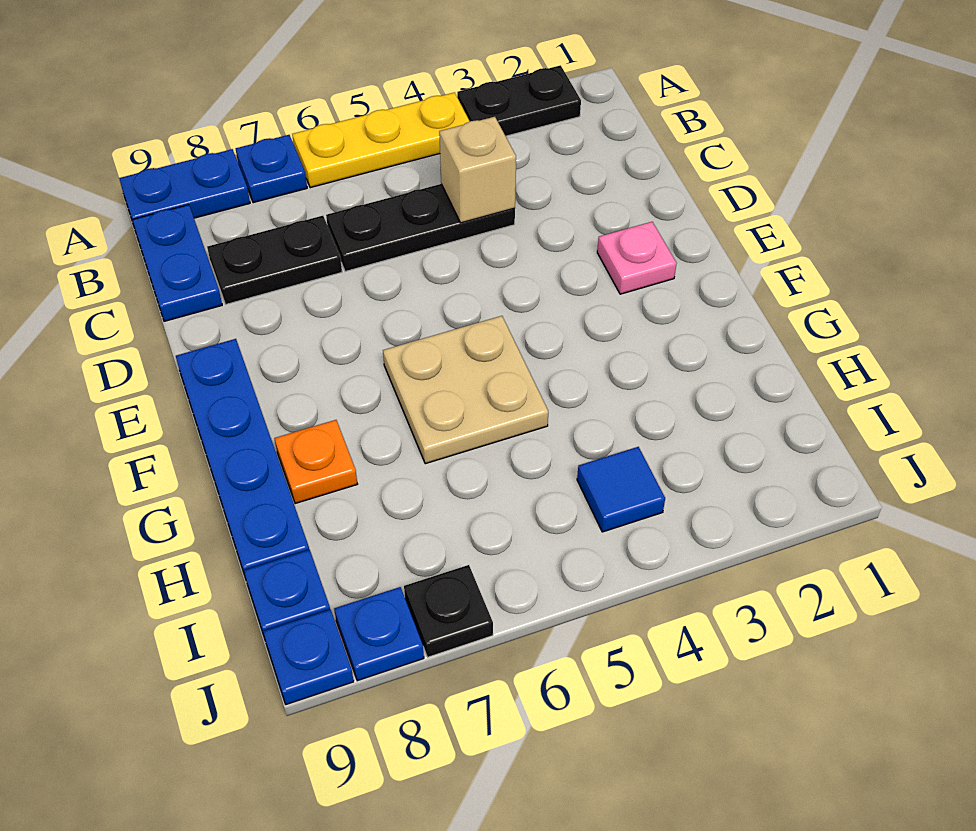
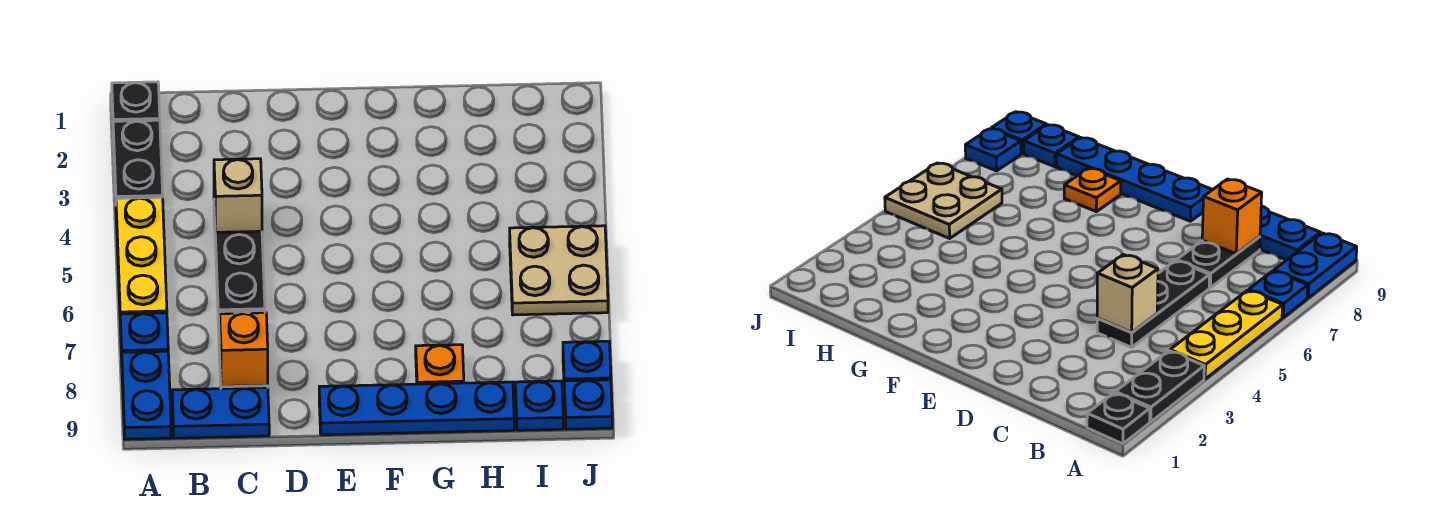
none -> orange 1x1 brick [220,313,268,386]
pink 1x1 plate [597,222,677,294] -> none
tan 2x2 plate [383,316,548,464] -> tan 2x2 plate moved to [510,226,608,315]
blue 1x1 tile [577,447,665,532] -> none
black 1x1 plate [404,565,493,657] -> black 1x1 plate moved to [112,82,160,122]

